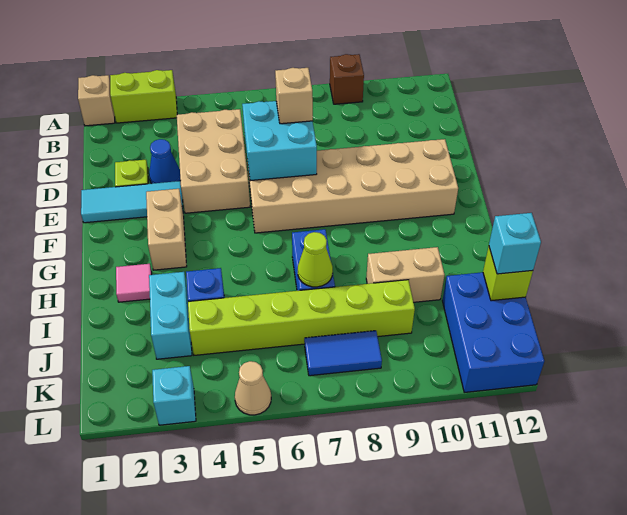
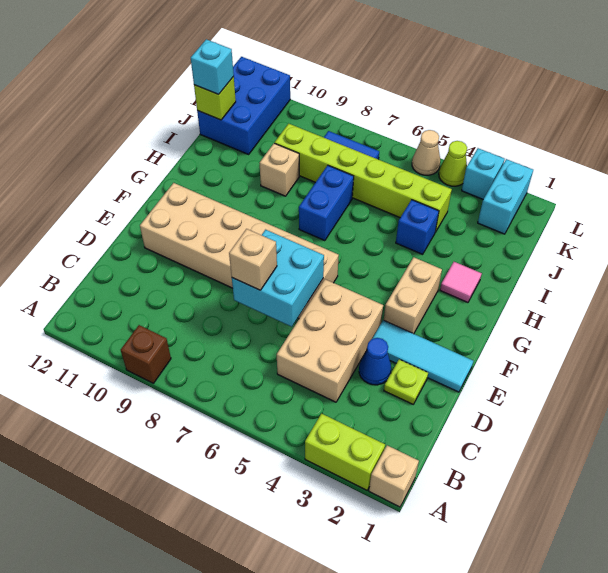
cyan 1x2 brick [149,272,192,359] -> cyan 1x2 brick moved to [478,159,533,234]
lime 1x1 cone [298,232,333,287] -> lime 1x1 cone moved to [439,141,467,186]
tan 1x2 brick [366,247,444,302] -> tan 1x1 brick [260,143,299,196]

